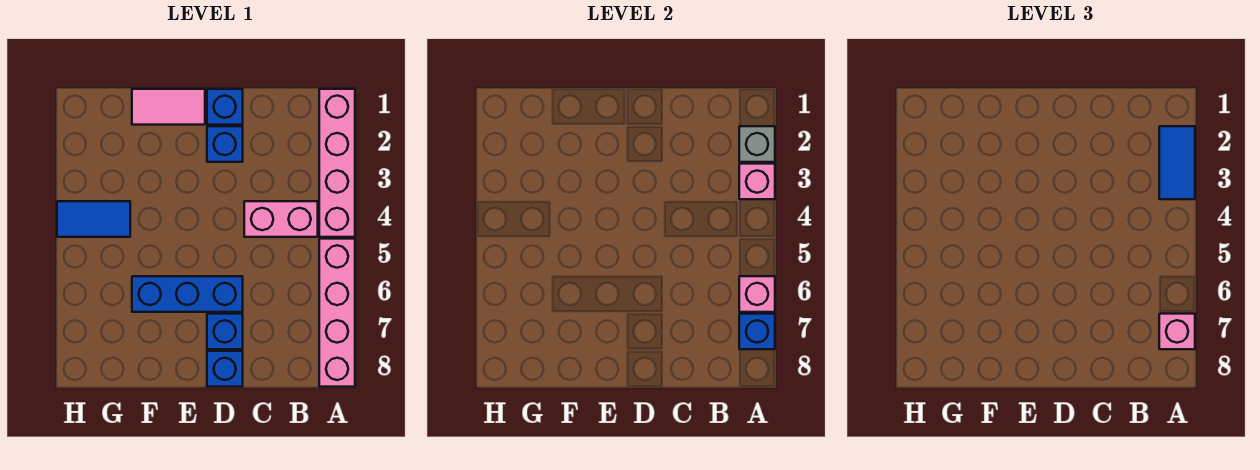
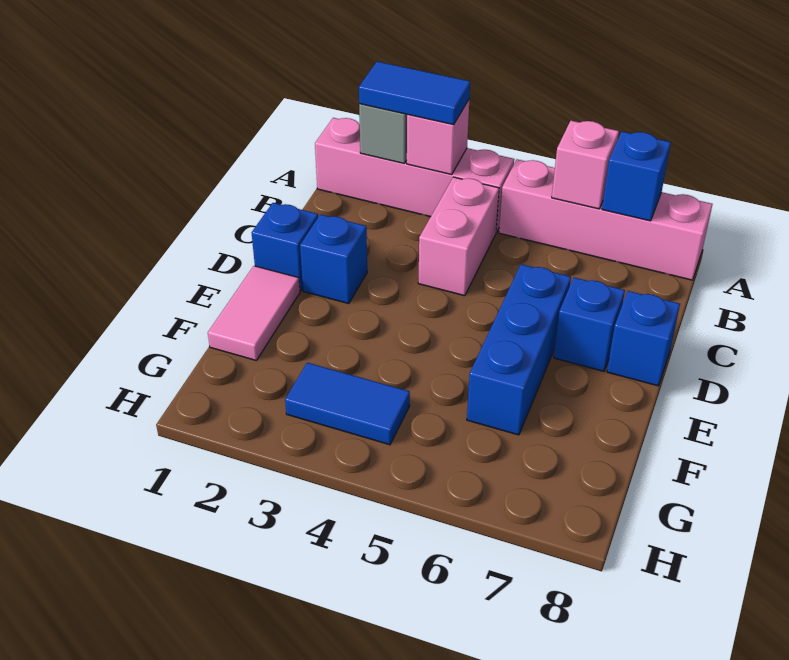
pink 1x1 brick [1159,314,1195,349] -> none
blue 1x2 tile [57,201,130,237] -> blue 1x2 tile turned to [285,363,410,445]

